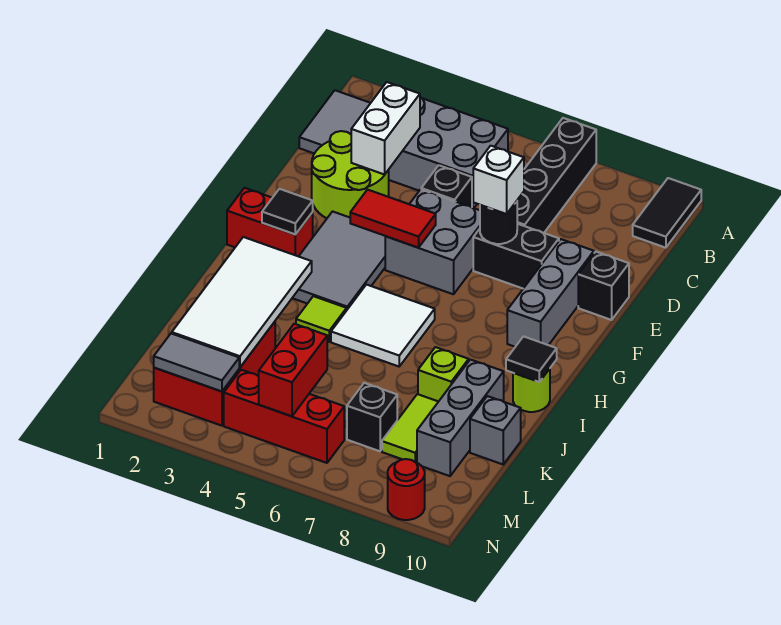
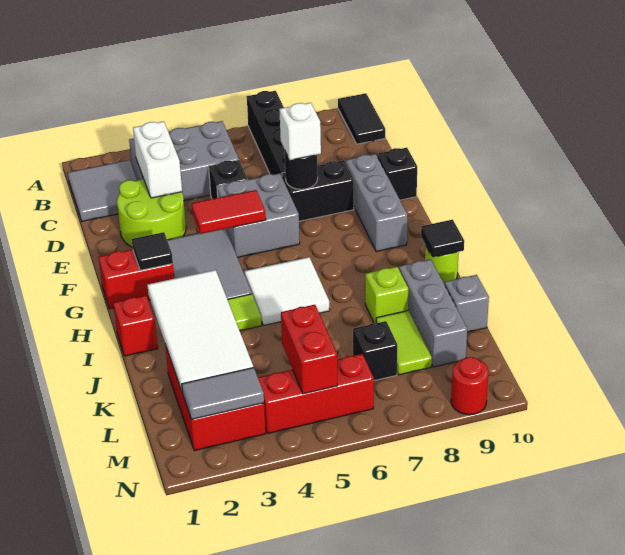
none -> red 1x1 brick [113,296,158,356]

